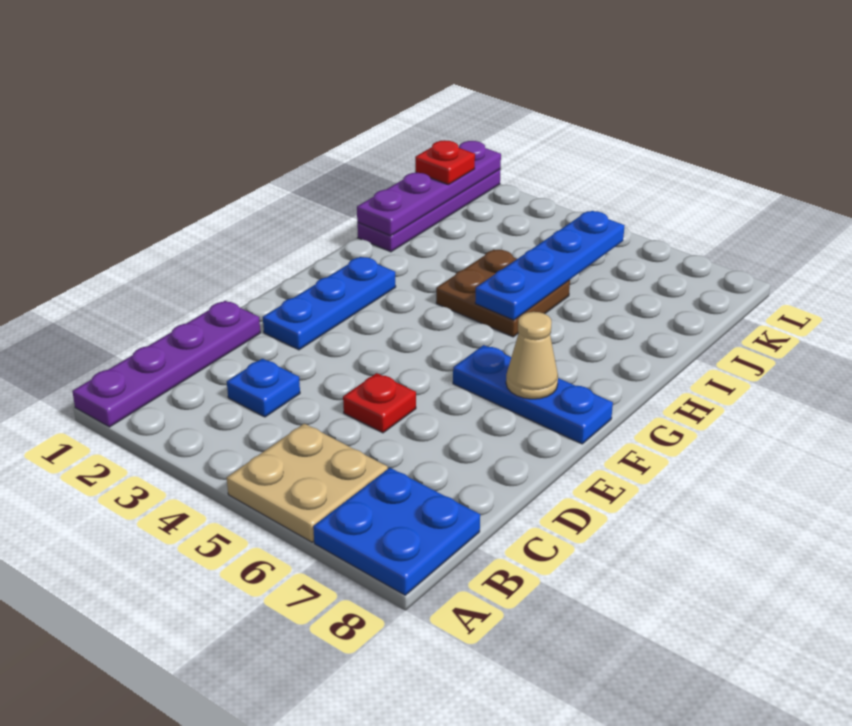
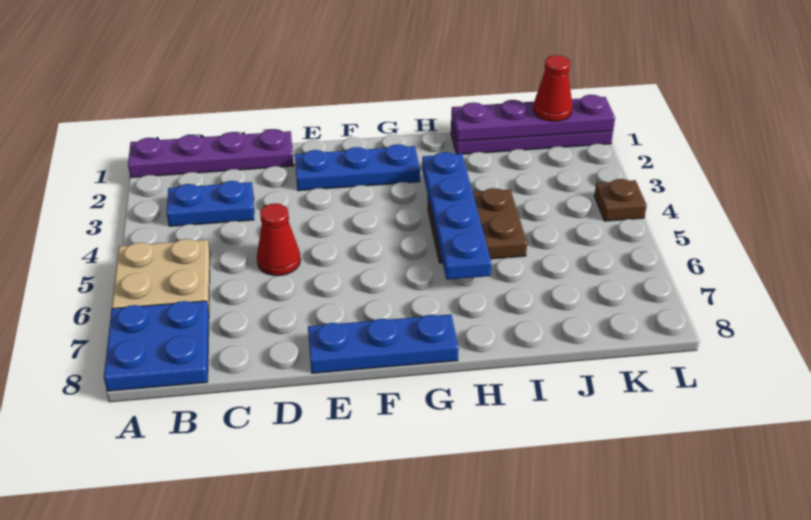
blue 1x1 plate [227,359,300,417] -> blue 1x2 plate [167,181,254,226]
red 1x1 plate [343,373,416,433] -> red 1x1 cone [257,203,301,276]
blue 1x3 plate [453,345,613,444] -> blue 1x3 plate turned to [308,314,459,373]
tan 1x1 cone [506,312,558,399] -> none
blue 1x4 plate [475,211,625,320] -> blue 1x4 plate turned to [422,152,491,280]
red 1x1 plate [415,140,475,185] -> red 1x1 cone [534,55,572,121]
none -> brown 1x1 plate [594,179,647,221]

